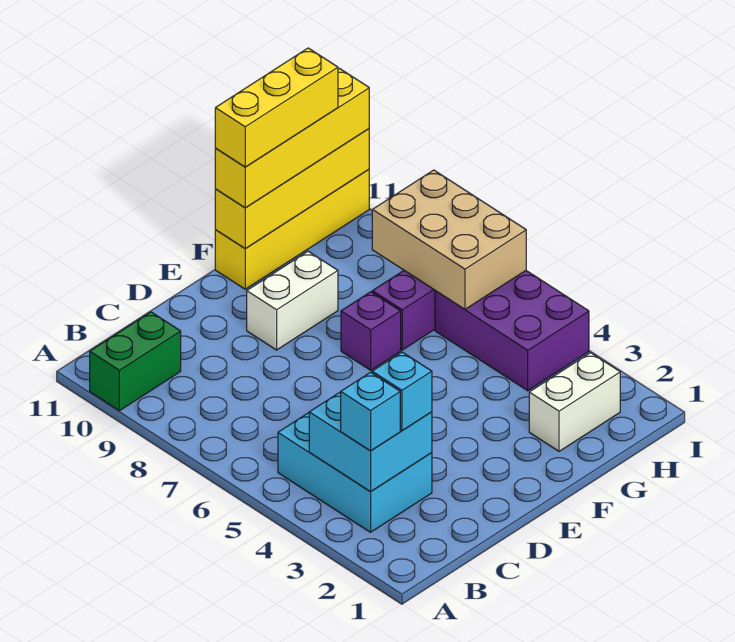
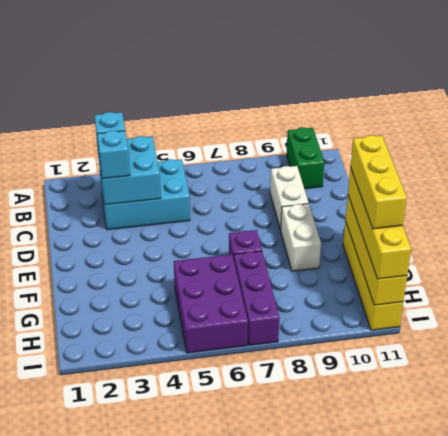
white 1x2 brick [529,353,620,451] -> white 1x2 brick moved to [270,166,309,230]
purple 2x3 brick [435,271,589,391] -> purple 2x3 brick turned to [174,254,248,353]
tan 2x3 brick [372,170,526,309] -> none

